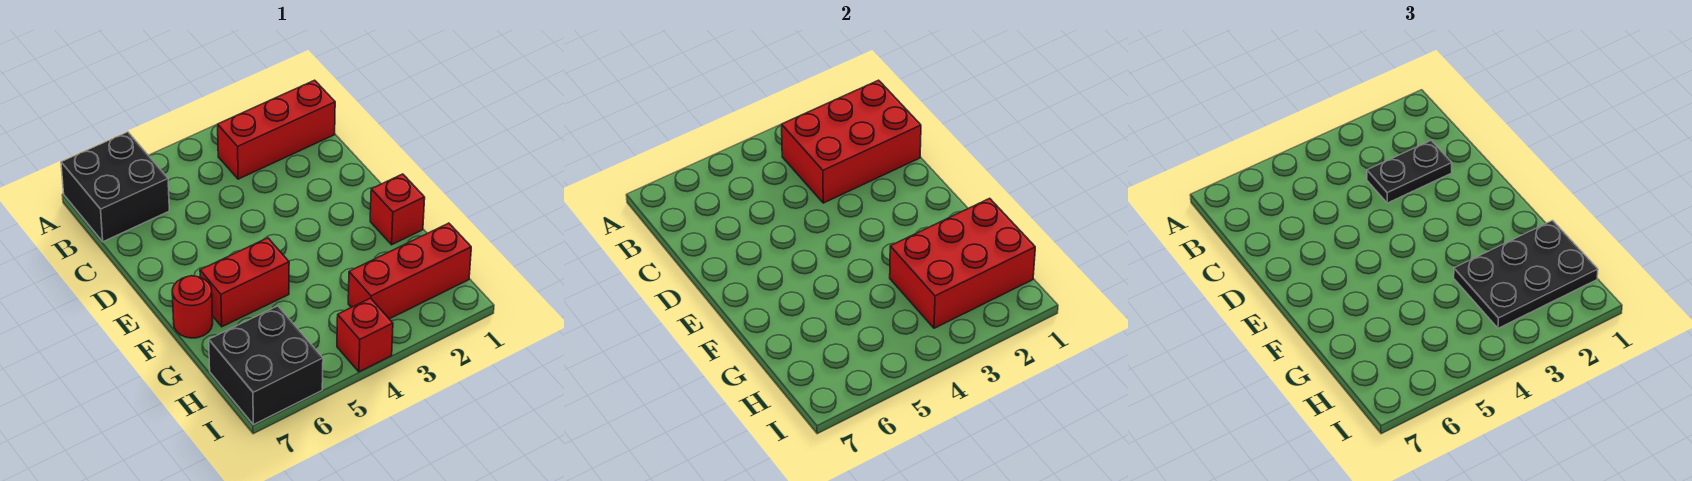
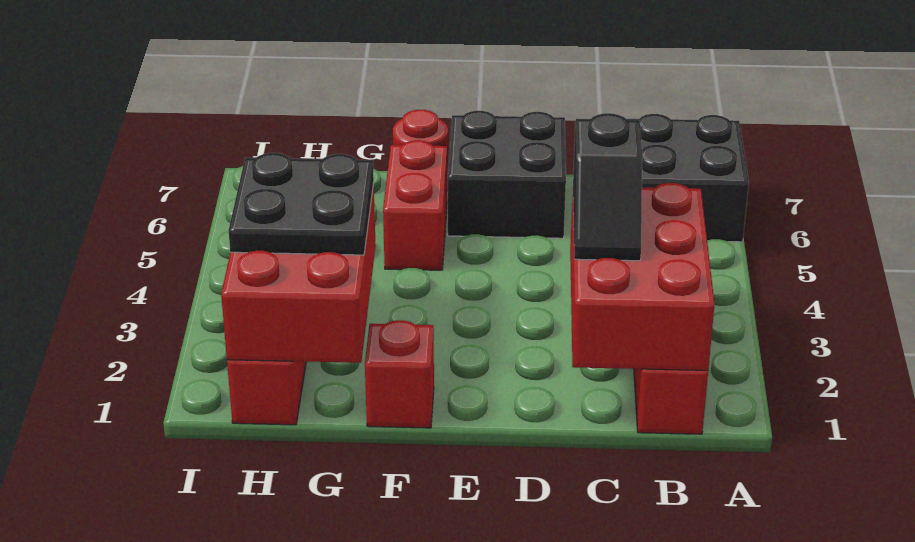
black 1x2 plate [1367,140,1452,203] -> black 1x2 slope [573,113,642,261]
black 2x3 plate [1454,221,1598,328] -> black 2x2 plate [228,153,374,255]
black 2x2 brick [209,306,323,425] -> black 2x2 brick moved to [448,111,566,238]
red 1x1 brick [337,298,393,372] -> none

